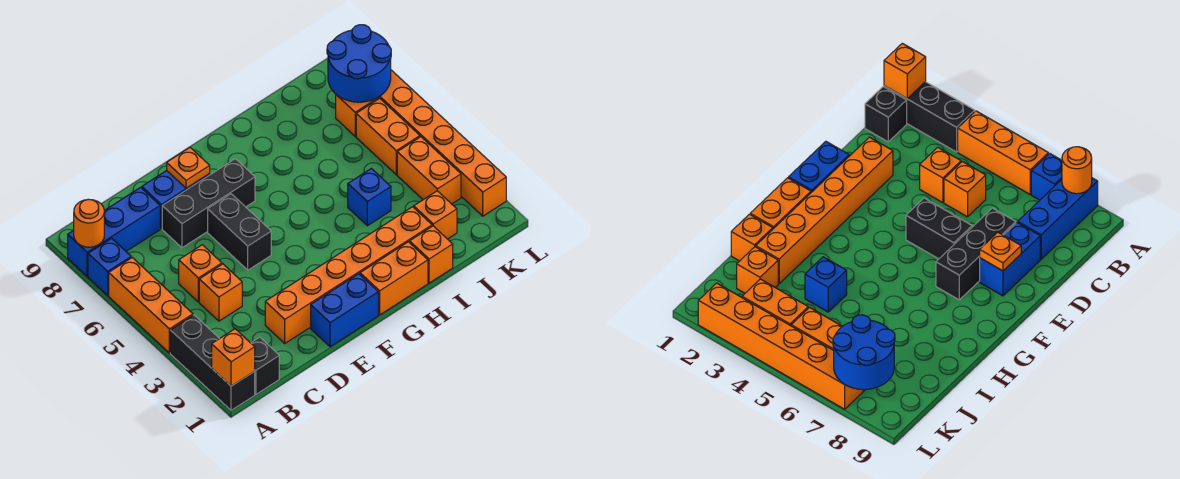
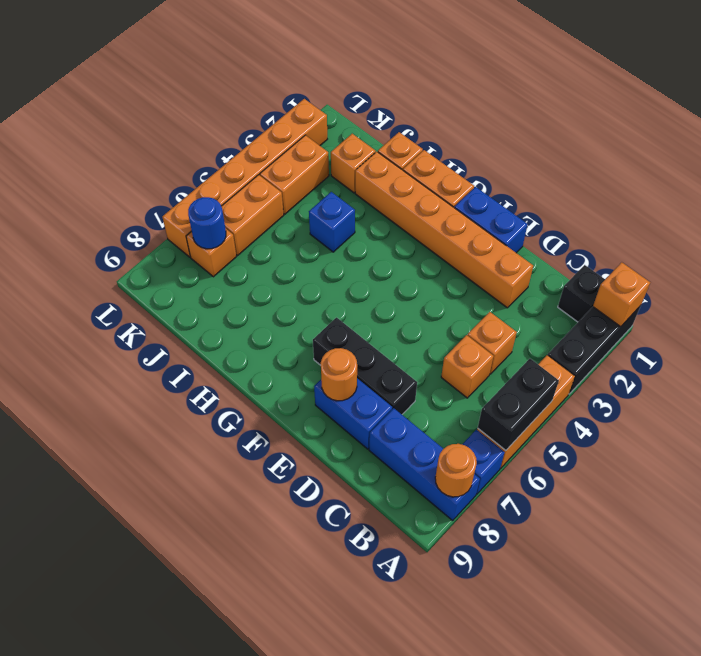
black 1x2 brick [208,194,271,270] -> black 1x2 brick moved to [478,359,559,450]
orange 1x1 plate [167,148,210,188] -> orange 1x1 round brick [321,348,357,401]
blue 2x2 round brick [327,25,391,102] -> blue 1x1 round brick [188,197,226,249]

